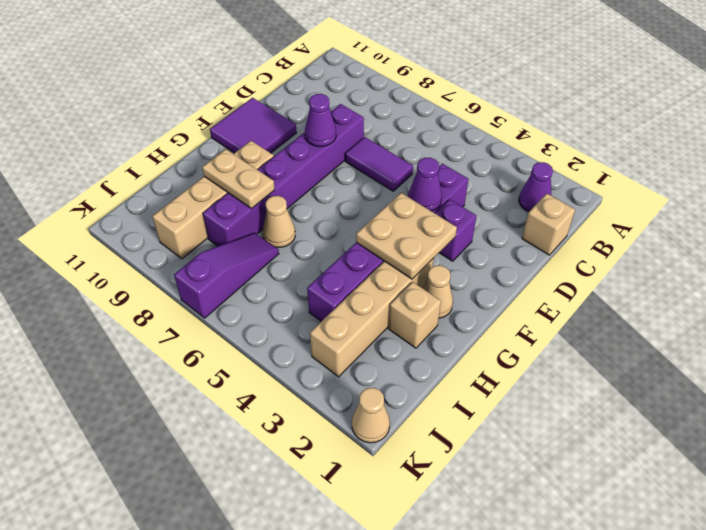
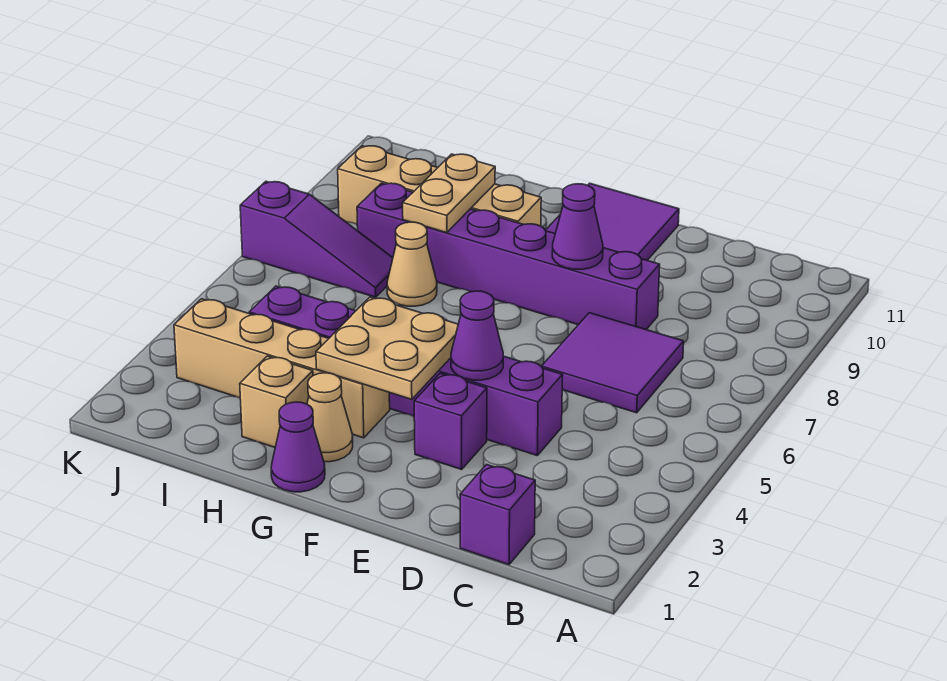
purple 1x1 cone [519,162,553,212] -> purple 1x1 cone moved to [271,402,325,492]
tan 1x1 brick [522,194,575,255] -> purple 1x1 brick [460,465,535,565]
purple 1x2 tile [345,137,413,191] -> purple 2x2 tile [542,313,684,413]
tan 1x1 cone [352,388,390,443] -> none

